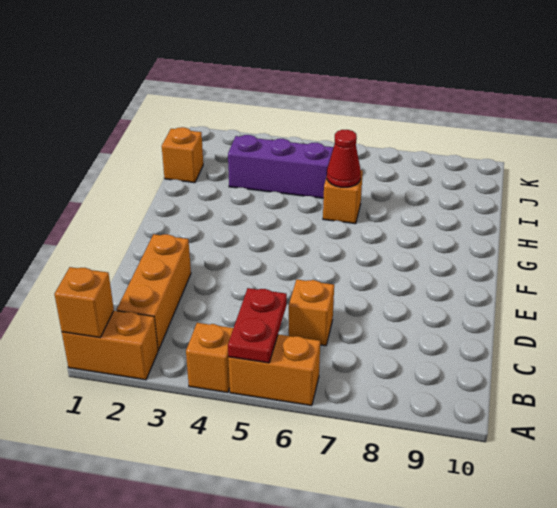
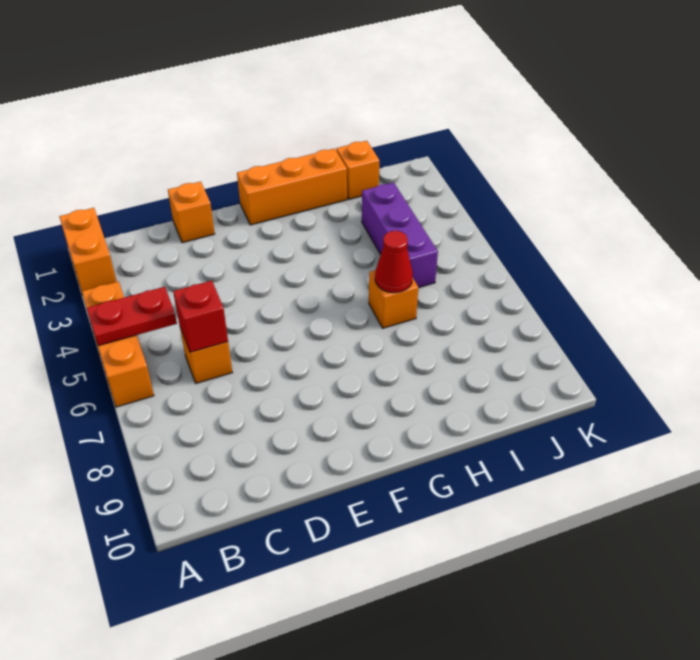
orange 1x1 brick [54,267,114,338] -> orange 1x1 brick moved to [168,181,215,243]
orange 1x3 brick [117,234,191,350] -> orange 1x3 brick moved to [237,149,347,225]
none -> red 1x1 brick [173,281,228,352]

